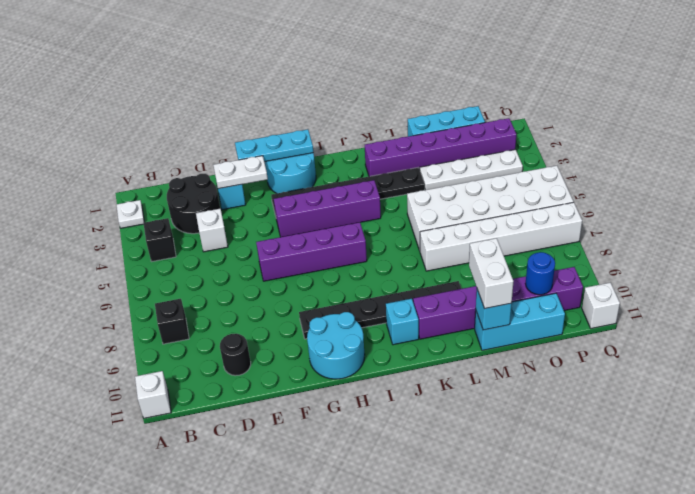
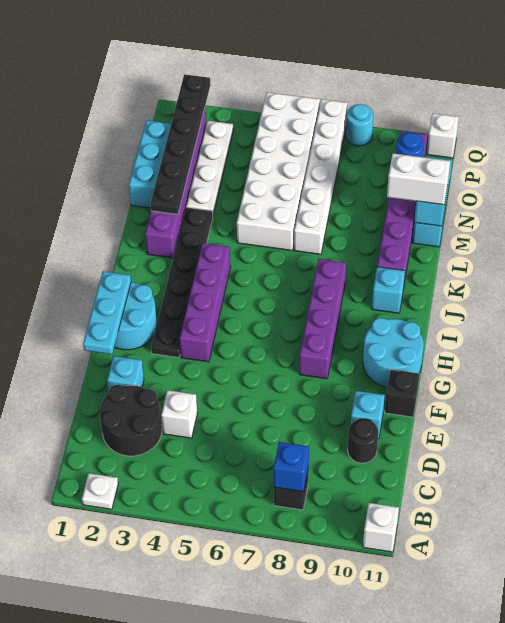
black 1x1 brick [144,218,176,262] -> black 1x1 brick moved to [385,370,419,417]
none -> blue 1x1 brick [274,442,309,492]
white 1x2 plate [213,156,268,189] -> none
none -> cyan 1x1 brick [351,391,385,439]
purple 1x4 brick [256,222,367,281] -> purple 1x4 brick moved to [299,259,346,379]
black 1x6 plate [299,281,461,339] -> black 1x6 plate moved to [150,74,210,214]
none -> cyan 1x1 round brick [346,104,373,146]

